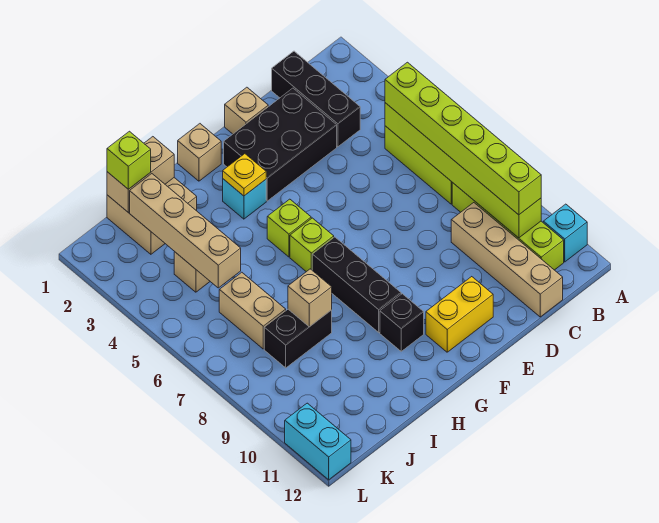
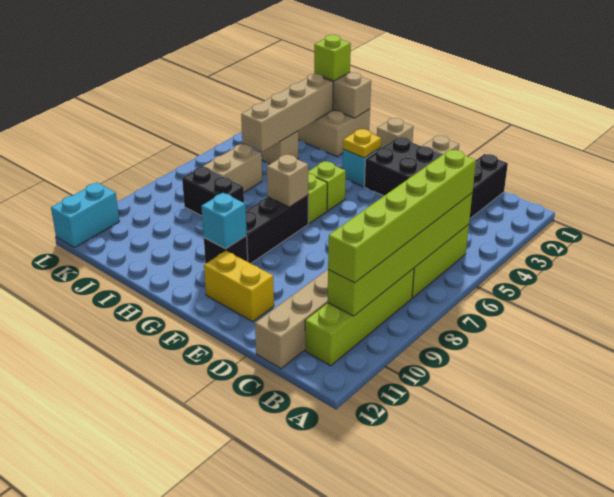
cyan 1x1 brick [543,204,587,262] -> cyan 1x1 brick moved to [201,193,247,249]
tan 1x1 brick [288,269,332,327] -> tan 1x1 brick moved to [267,155,308,207]

